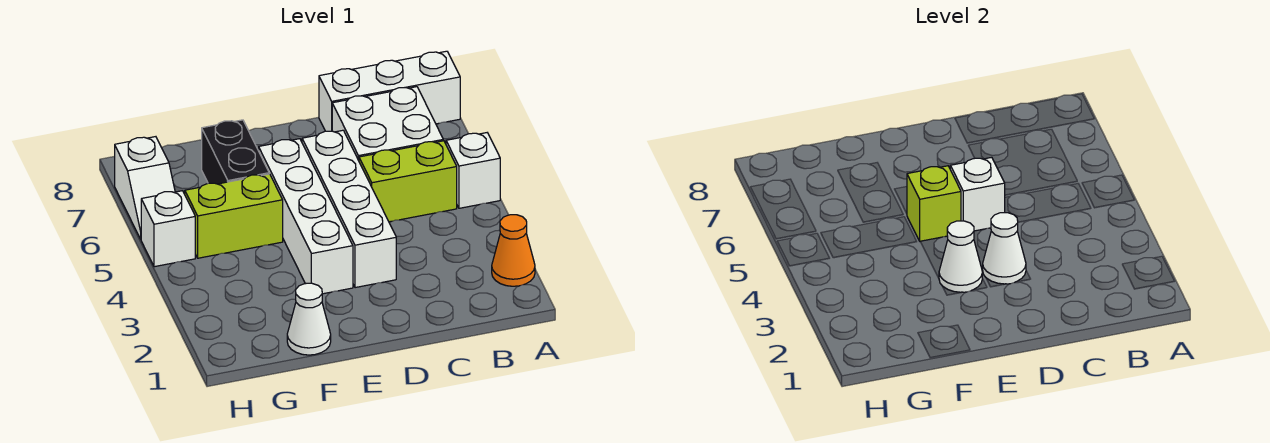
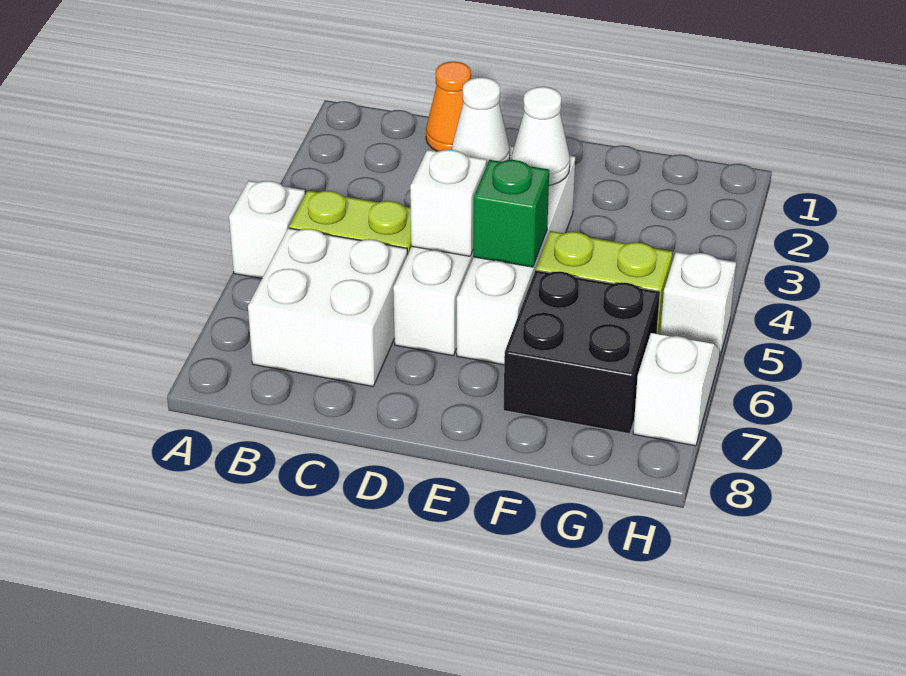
orange 1x1 cone [492,215,535,286] -> orange 1x1 cone moved to [426,61,471,151]
white 1x3 brick [319,51,460,131] -> none
lime 1x1 brick [907,166,961,242] -> green 1x1 brick [473,160,549,267]
white 1x1 cone [287,283,331,355] -> none
black 1x2 brick [202,120,269,184] -> black 2x2 brick [503,270,660,434]

